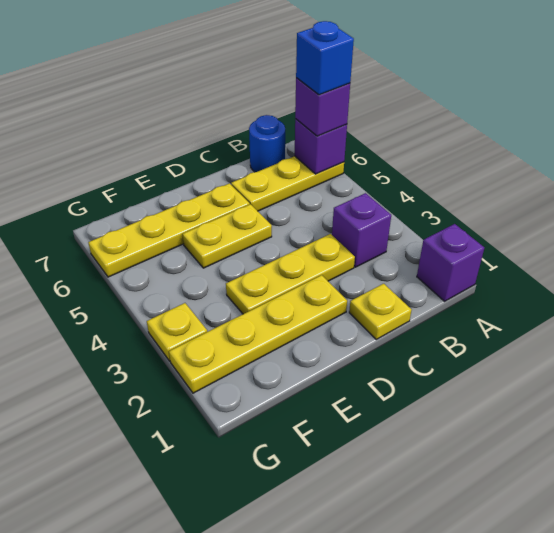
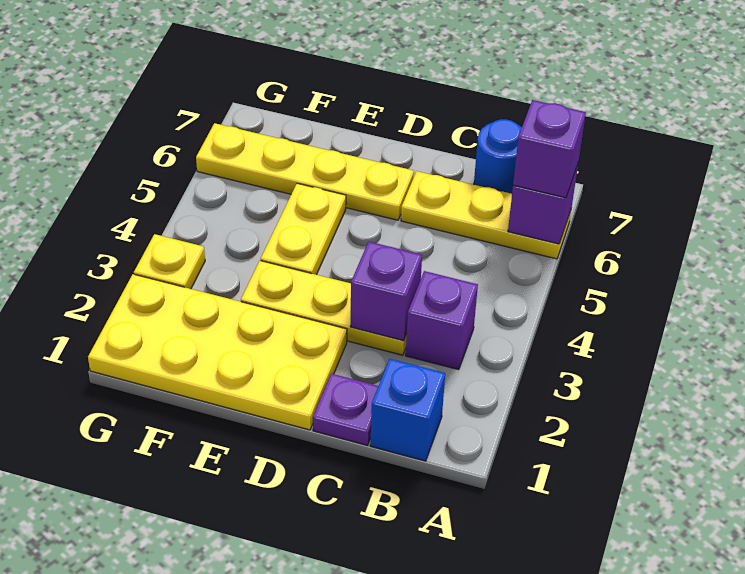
purple 1x1 brick [417,224,484,301] -> purple 1x1 brick moved to [350,242,422,341]
blue 1x1 brick [296,21,354,95] -> blue 1x1 brick moved to [370,359,445,461]
yellow 1x1 plate [349,284,411,339] -> purple 1x1 plate [313,374,378,445]
yellow 1x4 plate [169,275,347,393] -> yellow 2x4 plate [88,274,347,430]
yellow 1x2 plate [182,204,272,268] -> yellow 1x2 plate turned to [261,183,346,275]

